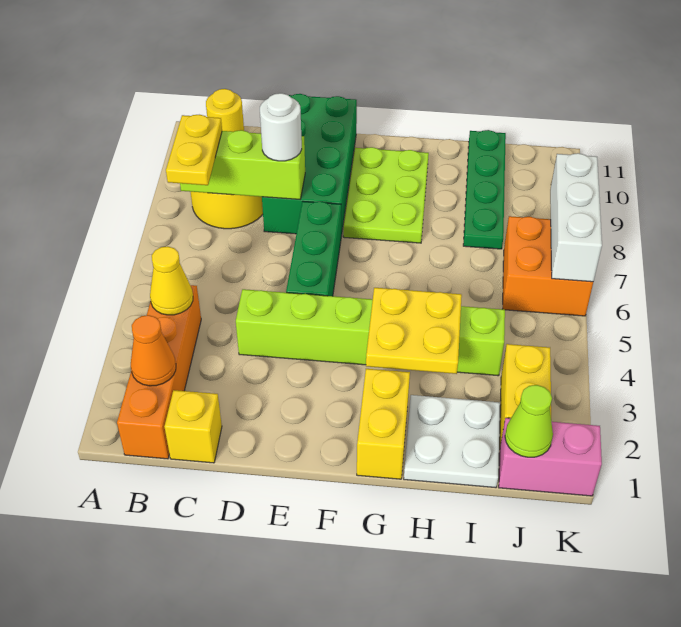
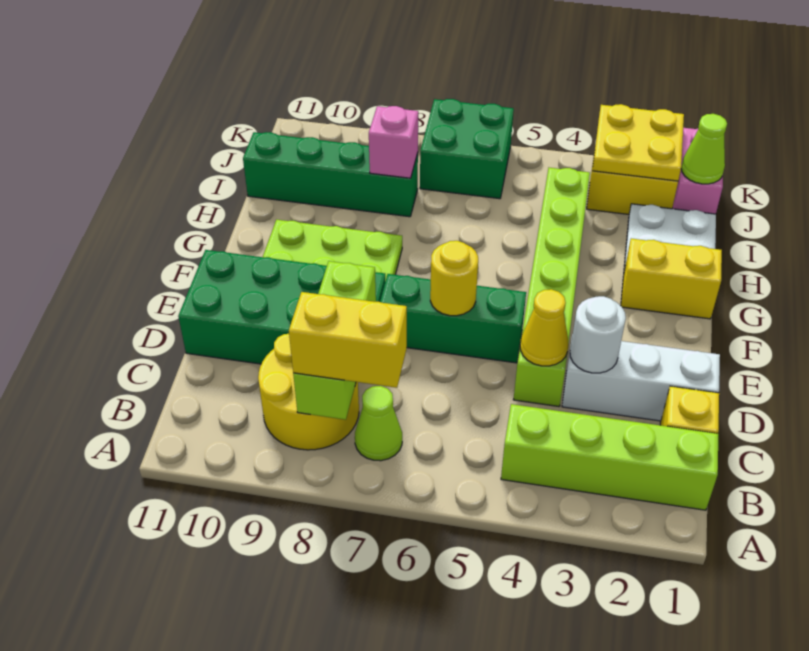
orange 1x4 brick [117,285,201,459] -> lime 1x4 brick [501,404,718,510]
orange 1x1 cone [131,315,176,386] -> none
yellow 1x1 cone [150,246,193,315] -> yellow 1x1 cone moved to [520,289,569,366]
none -> lime 1x1 cone [355,386,402,461]
yellow 1x2 plate [166,115,222,185] -> yellow 1x2 brick [289,292,407,388]
yellow 1x1 round brick [206,89,244,132] -> yellow 1x1 round brick moved to [430,241,478,316]
white 1x1 round brick [260,93,302,161] -> white 1x1 round brick moved to [570,296,626,373]
yellow 2x2 plate [366,288,462,374] -> yellow 2x2 plate moved to [592,104,684,181]
green 1x4 plate [463,130,506,249] -> green 1x4 brick [243,132,418,217]
none -> pink 1x1 brick [369,106,418,178]
orange 2x2 brick [503,216,593,316] -> green 2x2 brick [420,99,514,199]
white 1x3 brick [550,153,602,282] -> white 1x3 brick moved to [562,334,720,421]

